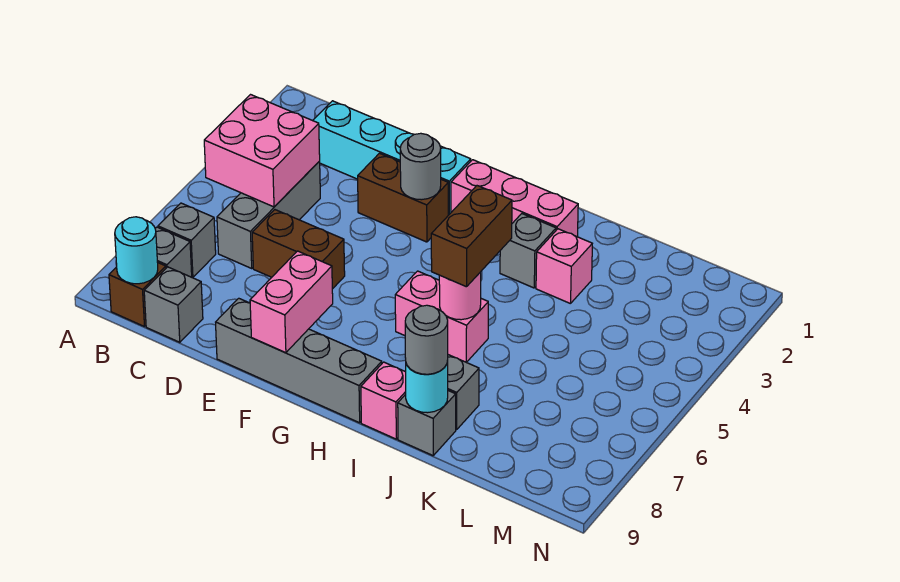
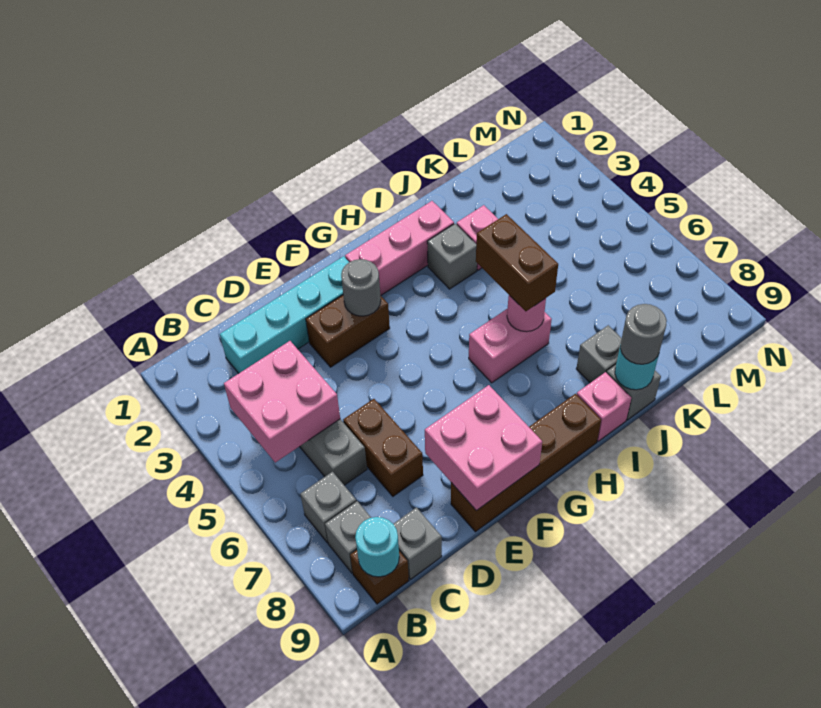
brown 1x2 brick [252,210,345,289] -> brown 1x2 brick turned to [343,399,423,496]
grey 1x4 brick [216,298,382,423] -> brown 1x4 brick [451,394,601,532]
pink 1x2 brick [250,251,333,353] -> pink 2x2 brick [425,385,542,511]

